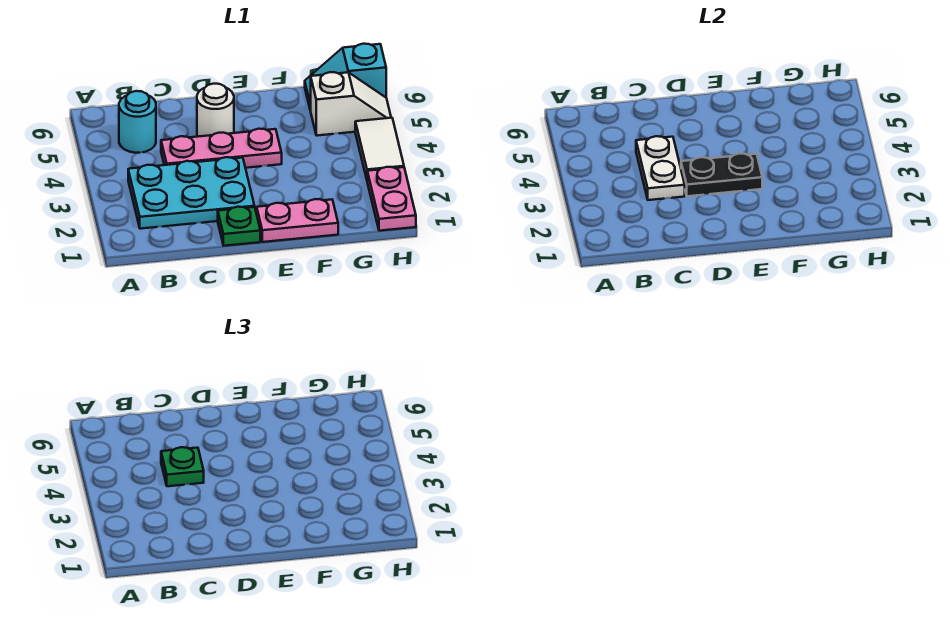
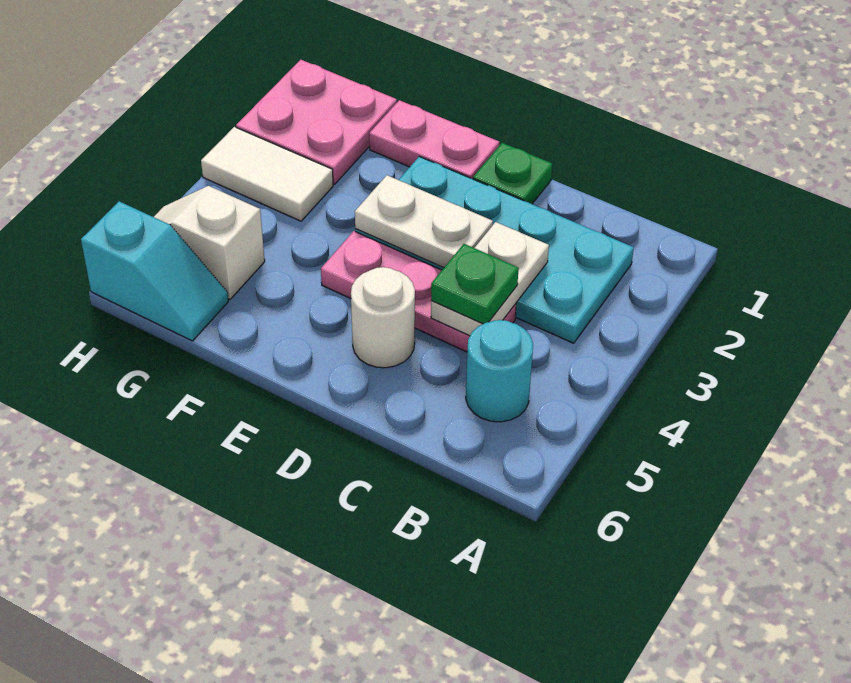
cyan 2x3 plate [128,157,255,229] -> cyan 2x4 plate [355,157,634,343]
black 1x2 plate [681,153,762,196] -> white 1x2 plate [355,175,493,268]
pink 1x2 plate [367,167,416,231] -> pink 2x2 plate [236,60,397,184]
white 1x2 tile [355,118,404,179] -> white 1x2 tile turned to [201,127,333,221]

